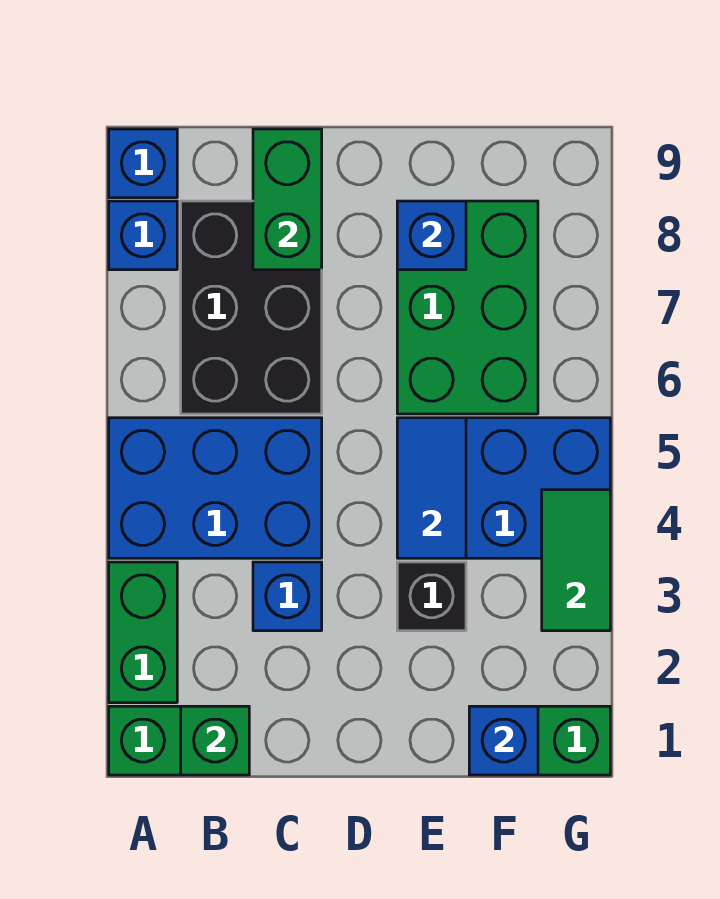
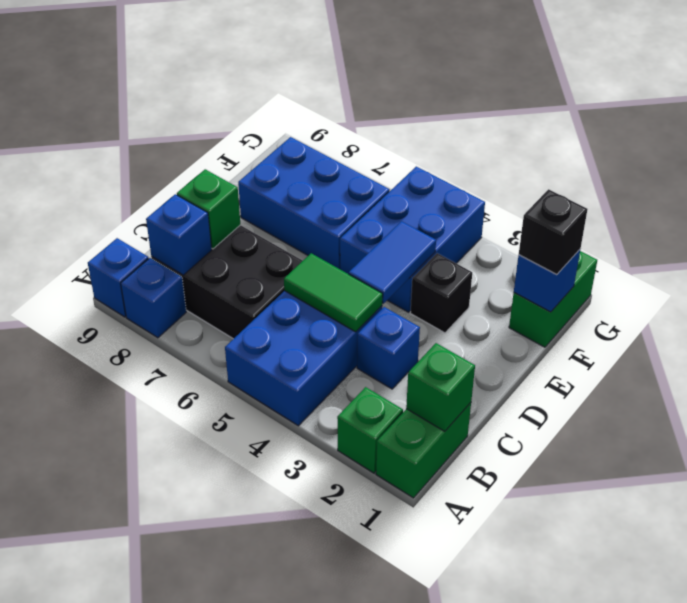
green 1x2 brick [109,562,177,703] -> green 1x1 brick [337,387,403,473]
green 1x2 brick [253,129,322,270] -> green 1x1 brick [177,169,240,249]
blue 1x2 tile [397,418,466,558] -> blue 1x2 tile turned to [349,221,436,304]
green 2x3 brick [397,201,538,414] -> blue 2x3 brick [238,137,390,269]
blue 1x1 brick [397,201,466,270] -> blue 1x1 brick moved to [146,194,212,275]
none -> black 1x1 brick [519,189,588,274]
green 1x2 tile [542,490,610,631] -> green 1x2 tile moved to [284,253,383,332]

